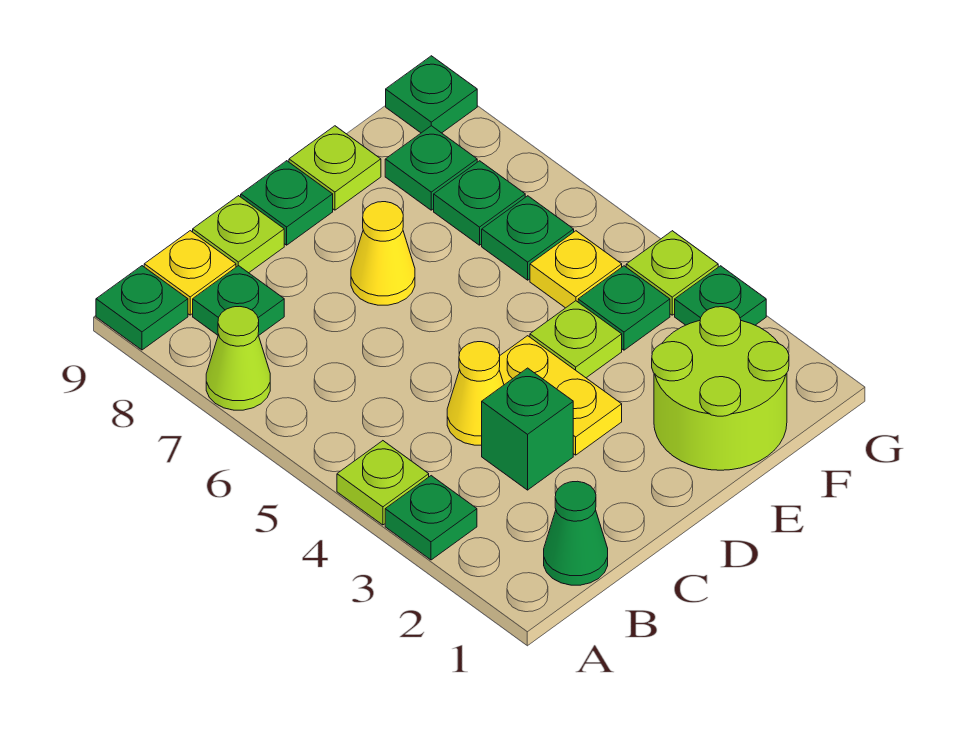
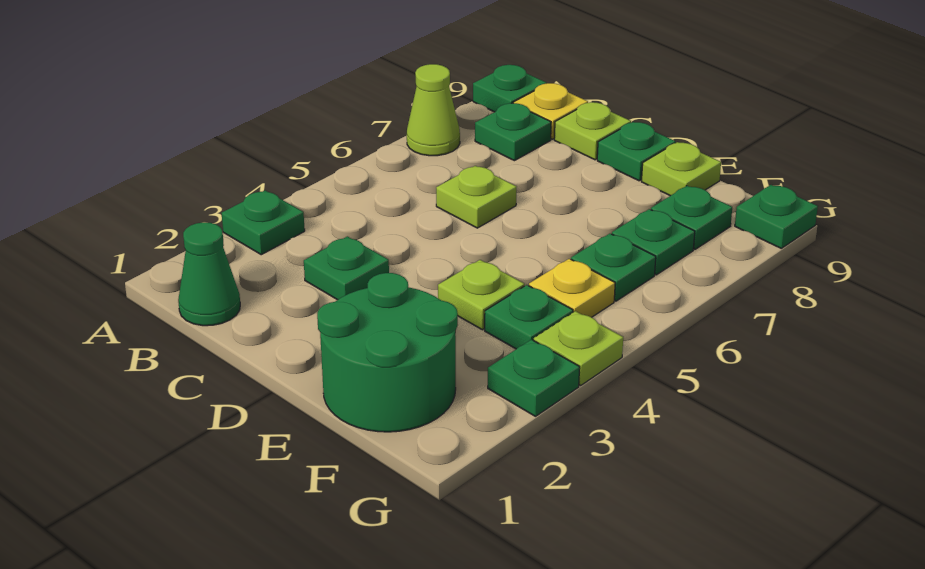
lime 1x1 plate [337,441,429,525] -> lime 1x1 plate moved to [436,166,517,228]
green 1x1 brick [482,368,573,490] -> green 1x1 plate [304,236,389,300]
yellow 1x1 cone [447,342,504,445] -> none
yellow 1x2 plate [499,336,622,455] -> none
yellow 1x1 cone [351,202,415,305] -> none
lime 2x2 round brick [652,307,789,470] -> green 2x2 round brick [317,273,458,432]

